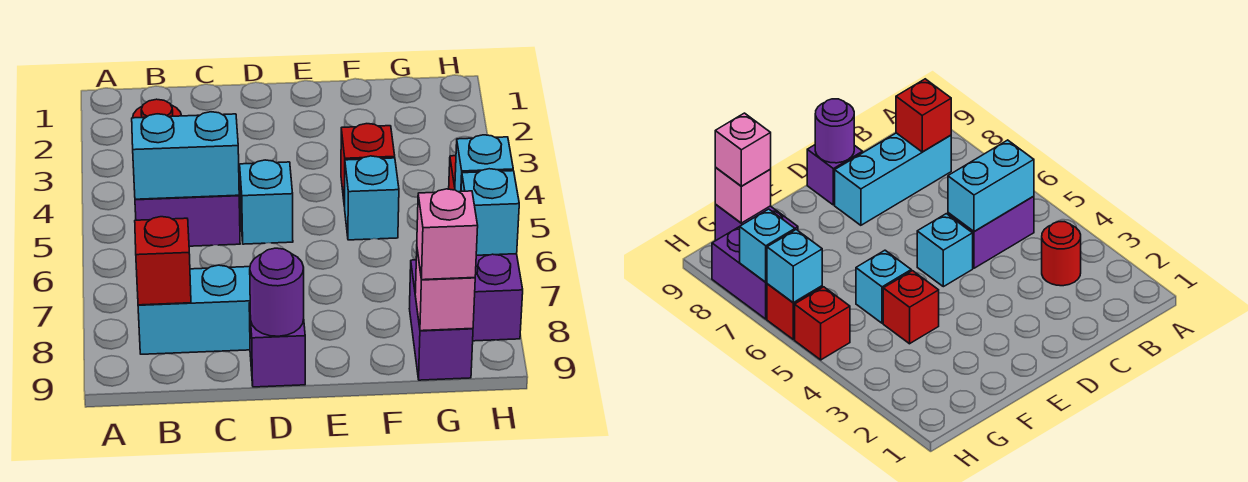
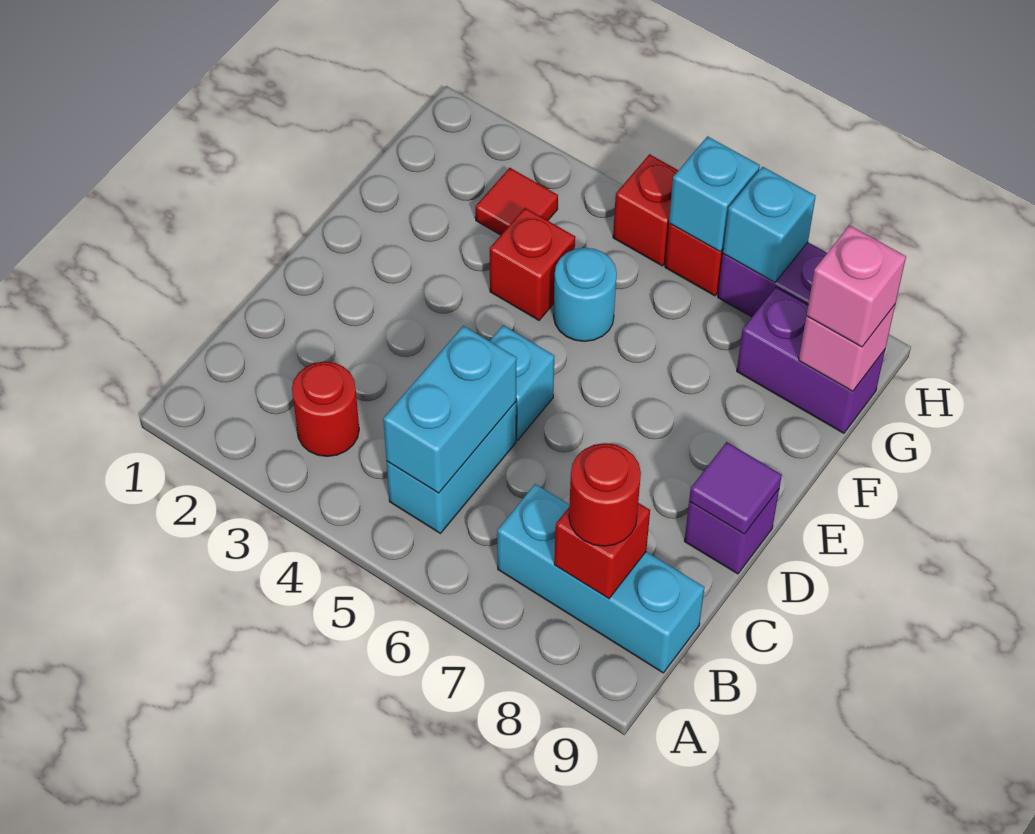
purple 1x2 brick [135,195,240,246] -> cyan 1x2 brick [387,402,516,533]
cyan 1x3 brick [138,265,250,354] -> cyan 1x3 brick turned to [497,484,704,673]
none -> red 1x1 round brick [569,443,641,546]
purple 1x1 round brick [250,248,304,336] -> purple 1x1 tile [689,442,782,534]
cyan 1x1 brick [345,156,399,240] -> cyan 1x1 round brick [554,248,617,341]
none -> red 1x1 tile [475,168,558,235]

